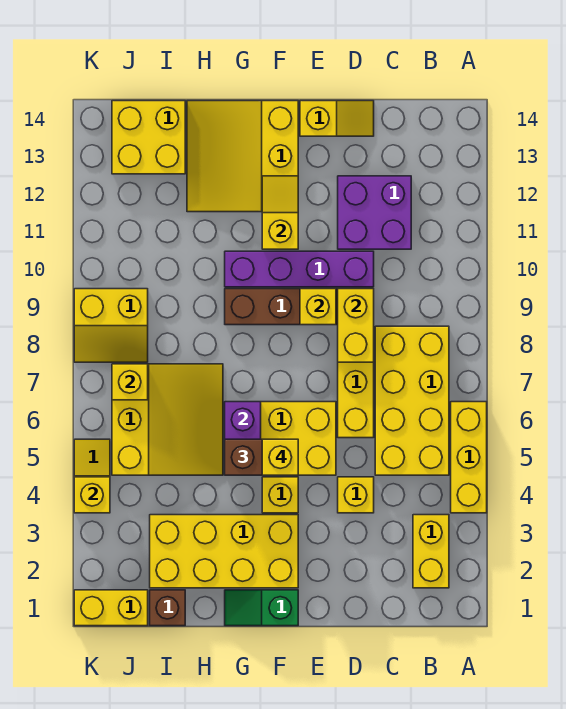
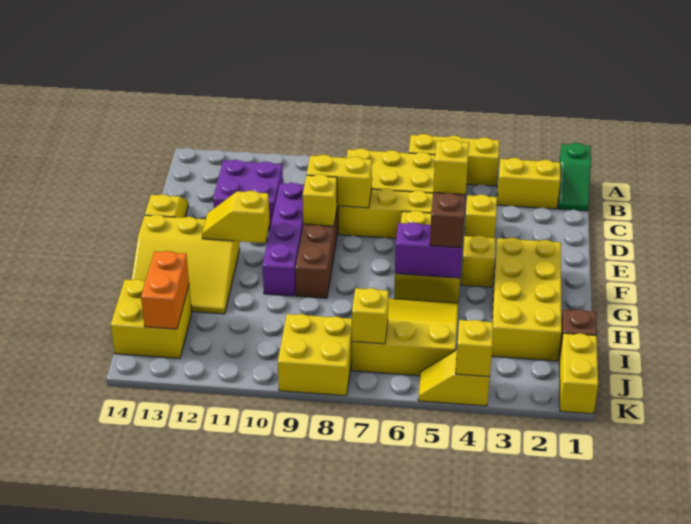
green 1x2 slope [225,590,298,626] -> green 1x2 slope moved to [558,143,591,211]
none -> orange 1x2 brick [141,251,189,329]
yellow 2x2 slope [74,289,148,362] -> yellow 2x2 brick [278,314,352,396]

